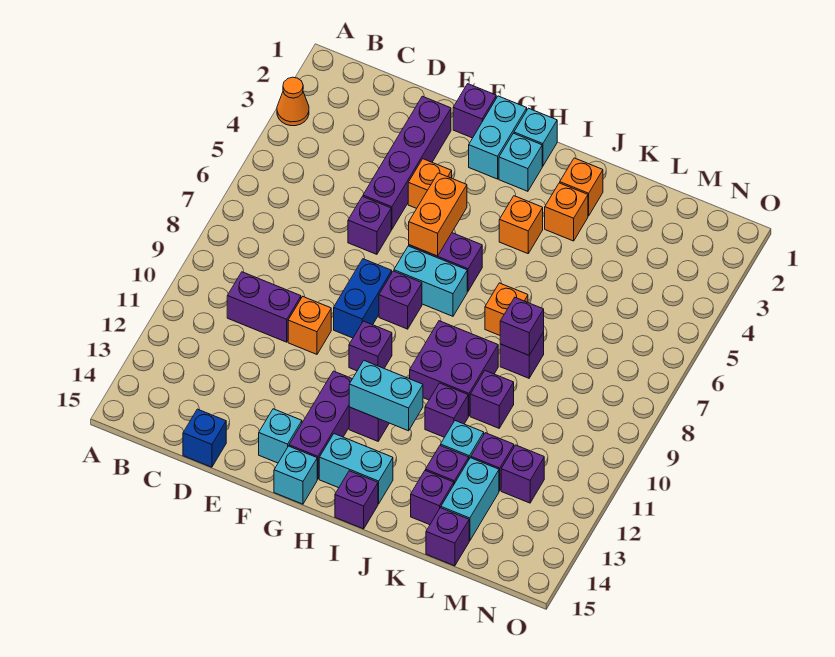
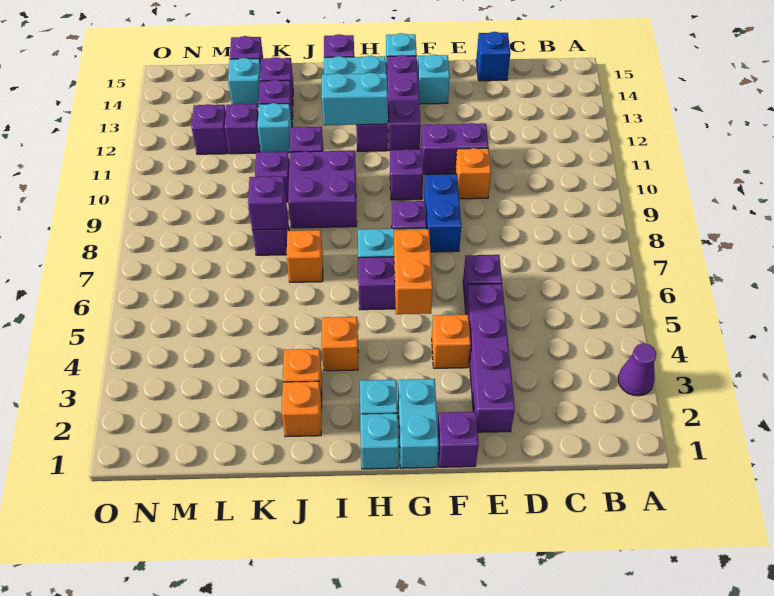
orange 1x1 cone [277,77,309,126] -> purple 1x1 cone [618,343,656,396]
purple 1x2 brick [227,272,301,342] -> purple 1x2 brick moved to [421,123,489,174]
cyan 1x2 brick [441,458,499,541] -> cyan 1x1 brick [228,58,261,107]

